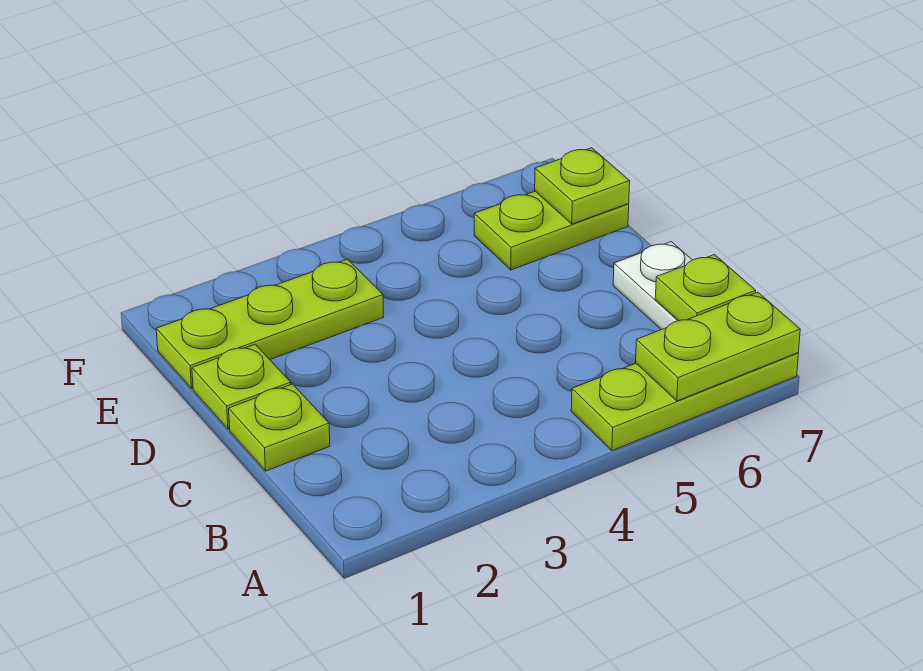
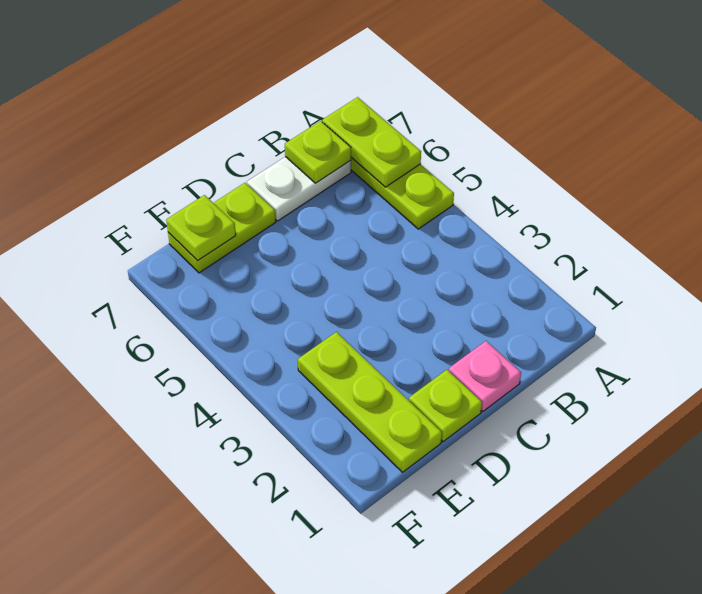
lime 1x1 plate [229,384,330,471] -> pink 1x1 plate [449,341,521,411]
lime 1x2 plate [474,191,629,270] -> lime 1x2 plate turned to [168,183,276,273]

